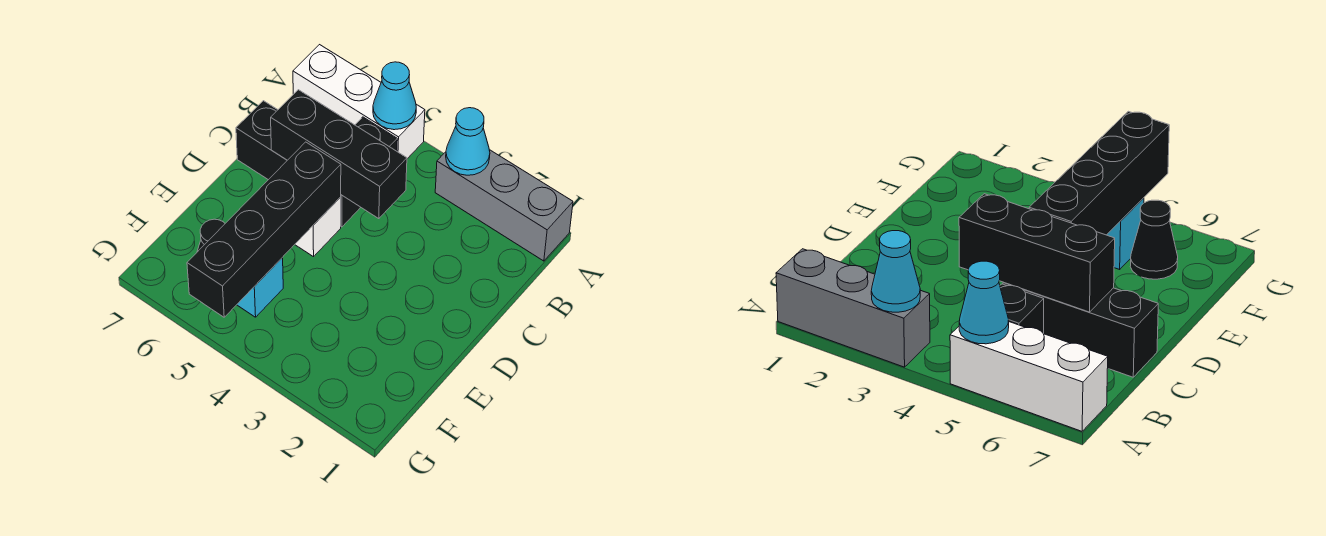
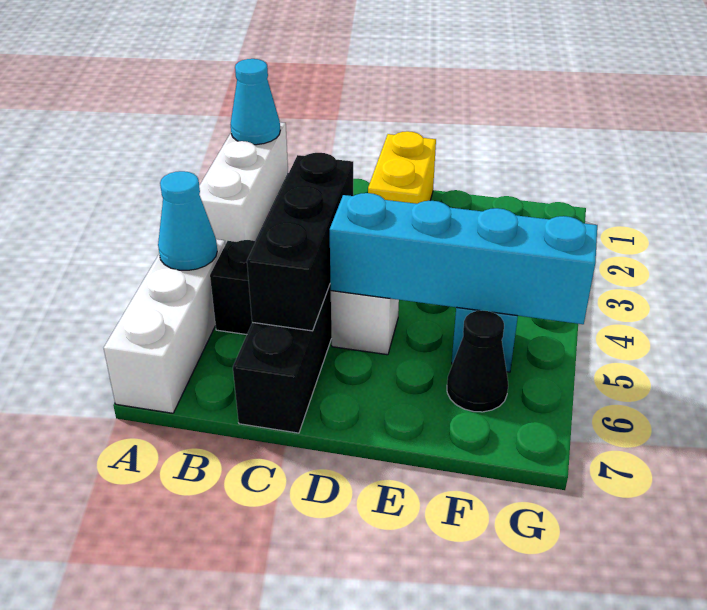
grey 1x3 brick [435,150,573,261] -> white 1x3 brick [199,122,288,244]
cyan 1x1 cone [446,108,490,175] -> cyan 1x1 cone moved to [231,59,280,145]
none -> yellow 1x2 brick [368,131,436,204]
black 1x4 brick [187,142,341,317] -> cyan 1x4 brick [330,193,597,324]

